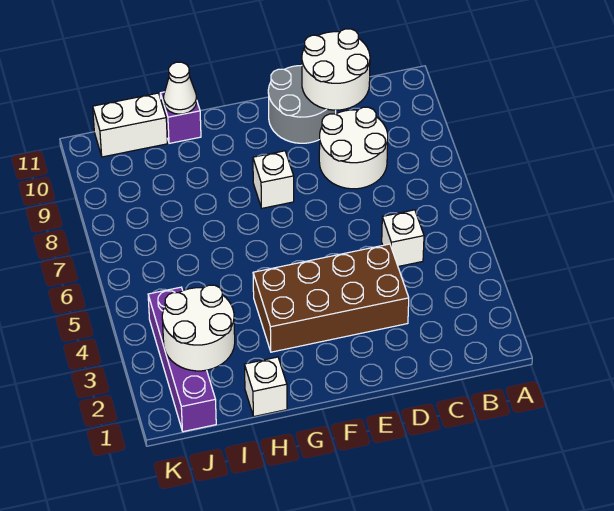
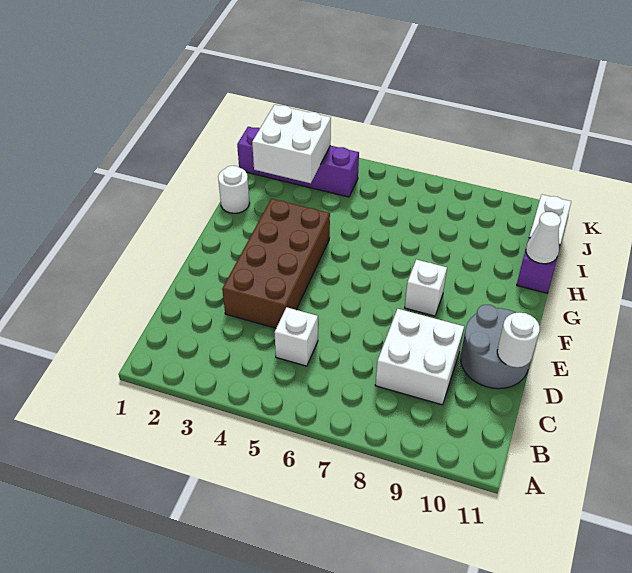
white 2x2 round brick [319,107,388,189] -> white 2x2 brick [375,309,464,405]
white 2x2 round brick [302,29,370,110] -> white 1x1 round brick [497,313,540,367]
white 1x1 brick [244,357,287,416] -> white 1x1 round brick [218,166,250,213]
white 2x2 round brick [162,285,235,371] -> white 2x2 brick [252,105,331,183]

